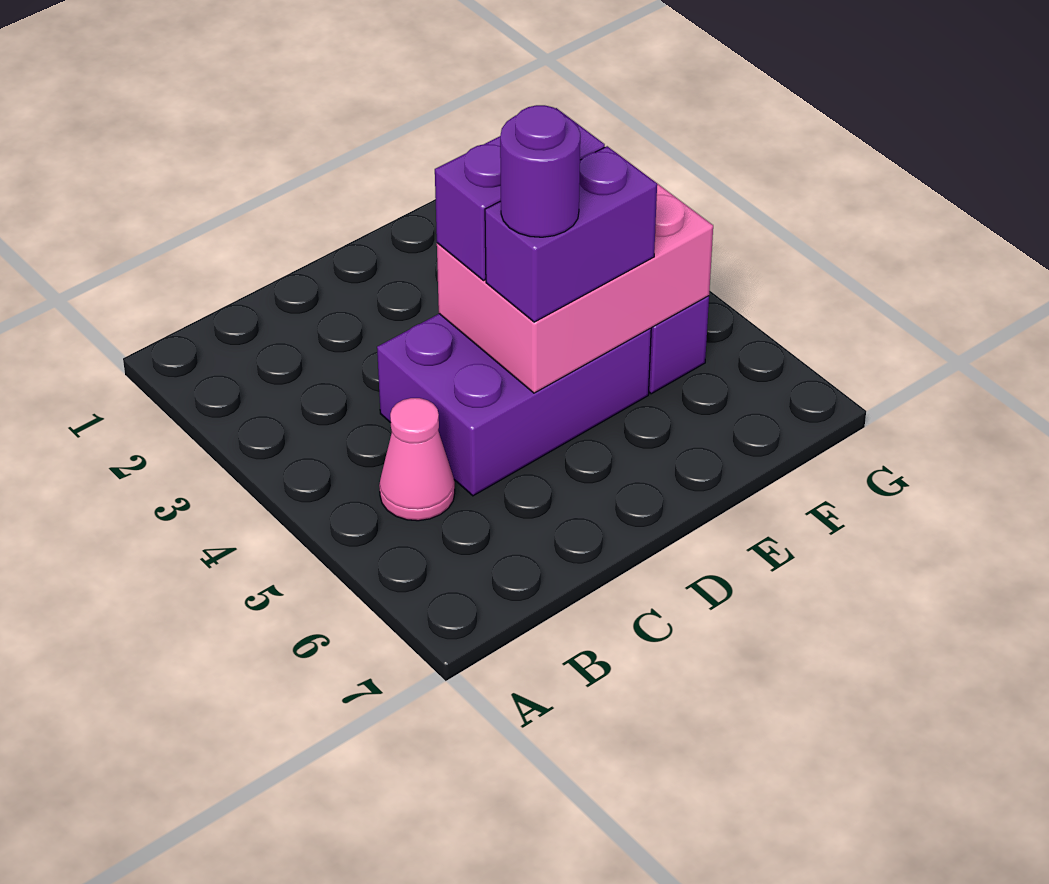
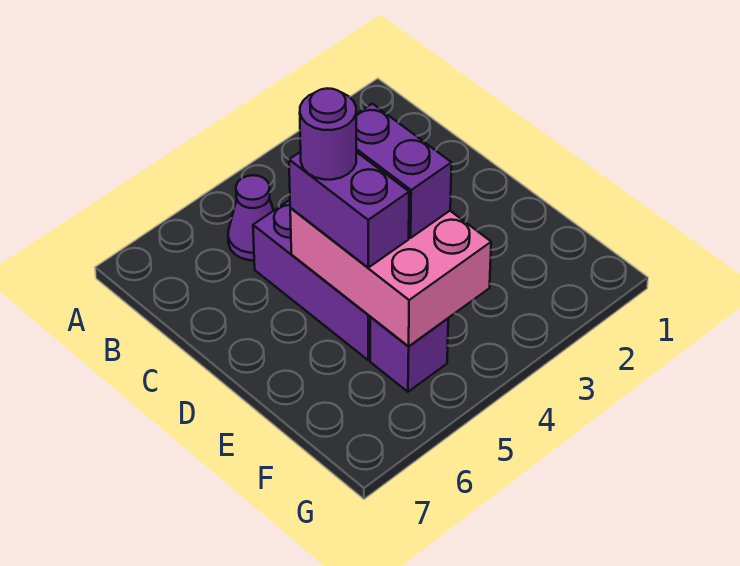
pink 1x1 cone [379,398,455,521] -> purple 1x1 cone [228,175,274,260]

